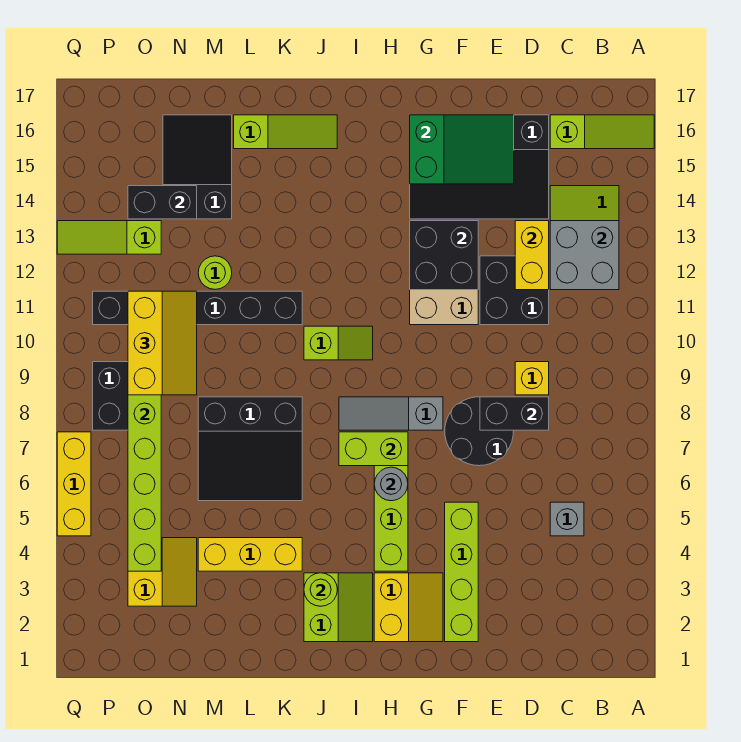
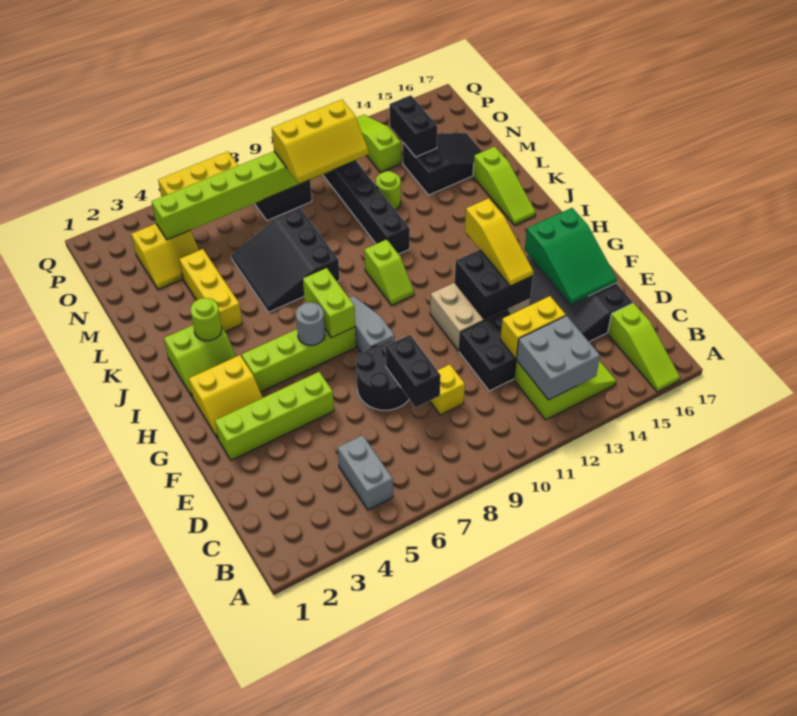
grey 1x1 brick [550,502,584,536] -> grey 1x2 brick [338,435,393,510]
none -> yellow 1x3 slope [465,198,534,286]

